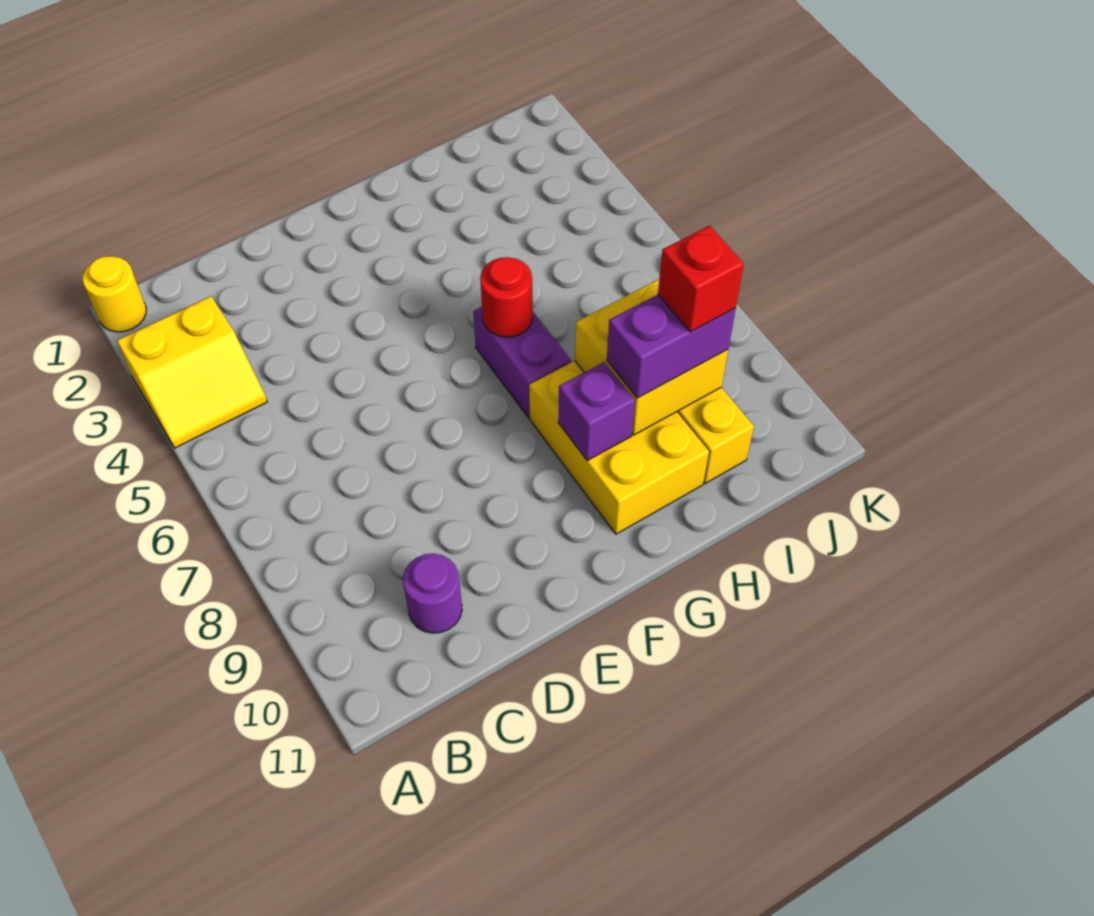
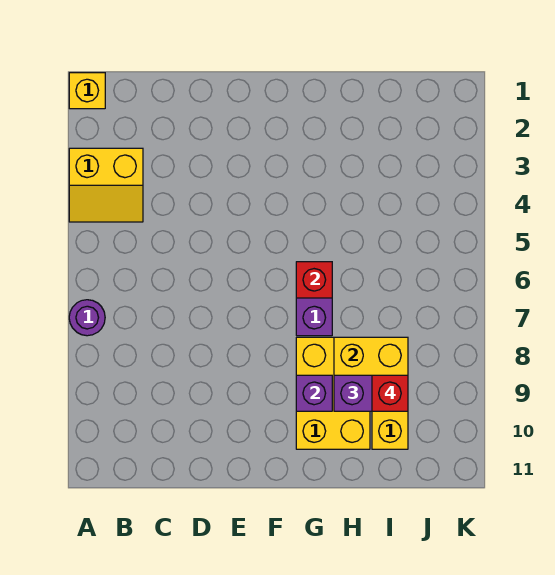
yellow 1x1 round brick [82,256,146,332] -> yellow 1x1 brick [69,73,105,109]
purple 1x1 round brick [403,554,462,633] -> purple 1x1 round brick moved to [69,300,105,336]
red 1x1 round brick [480,257,533,337] -> red 1x1 brick [296,262,332,298]

